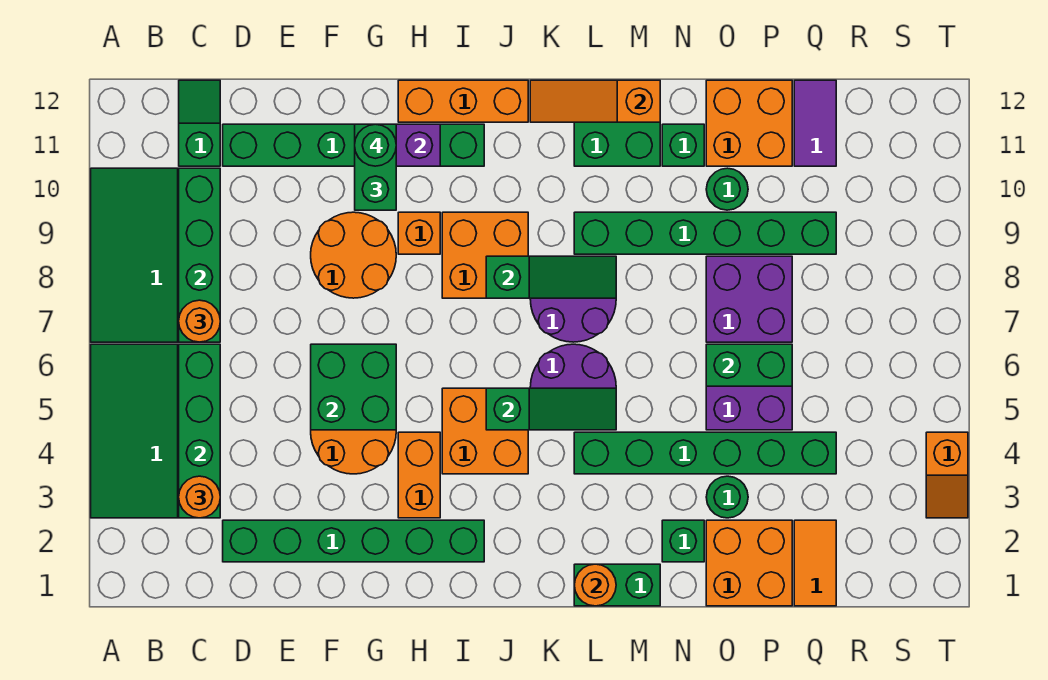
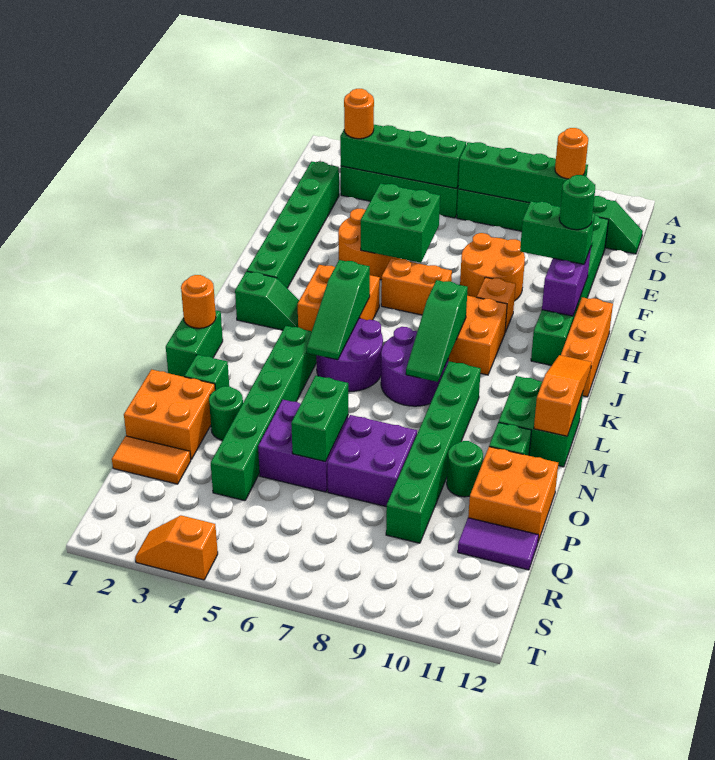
orange 1x1 round brick [179,300,220,342] -> orange 1x1 round brick moved to [555,128,588,179]
orange 1x2 brick [398,432,440,518] -> orange 1x2 brick moved to [381,258,452,315]
none -> green 1x2 slope [235,271,299,330]

